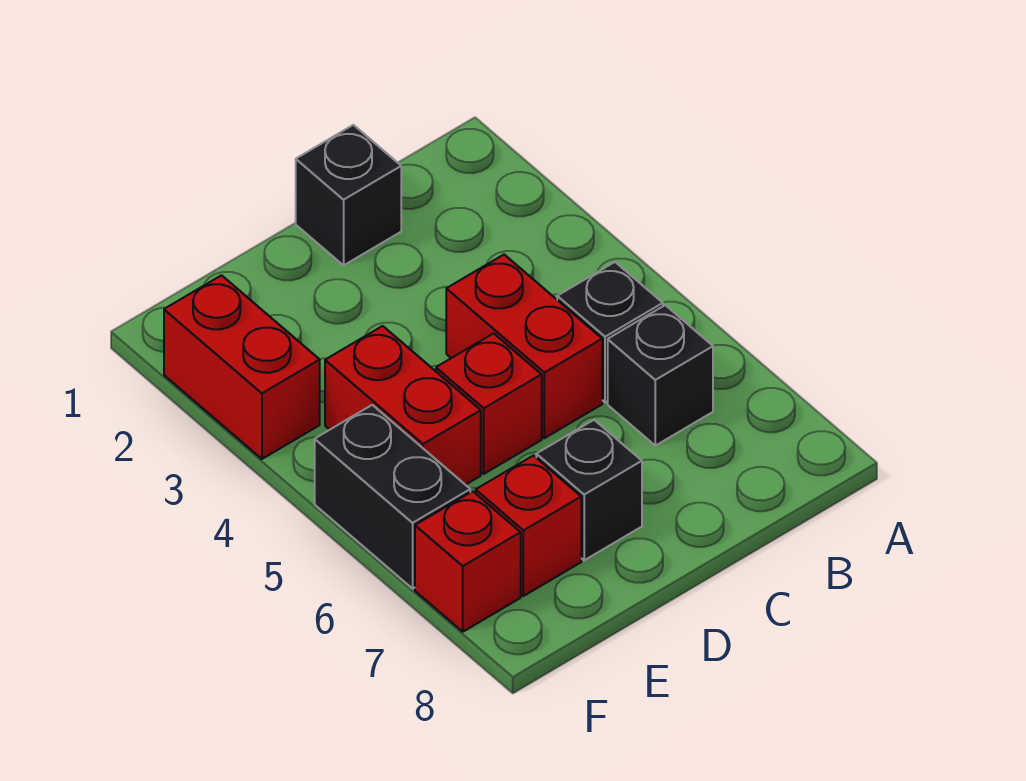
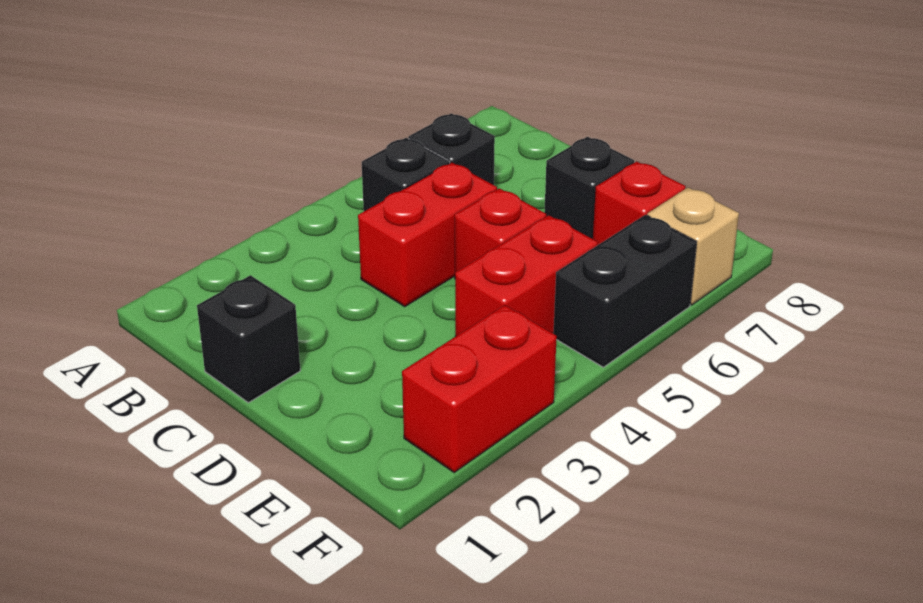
red 1x1 brick [415,491,521,632] -> tan 1x1 brick [647,187,739,305]

